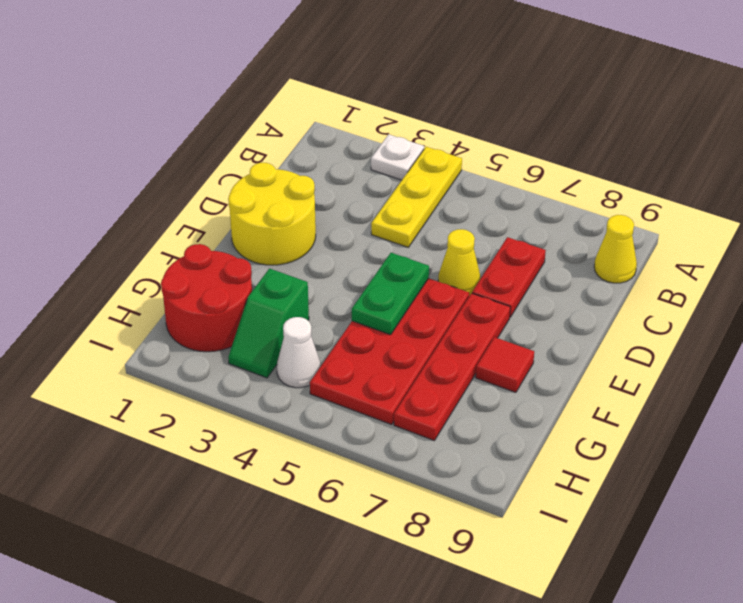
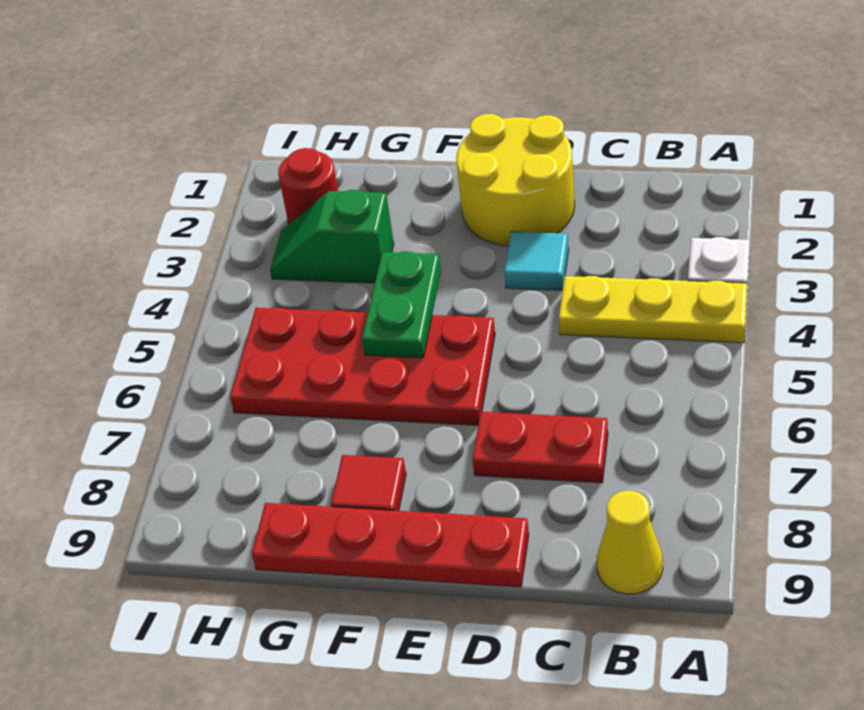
none -> cyan 1x1 tile [504,232,569,291]
yellow 1x1 cone [438,229,480,296] -> none
green 1x2 plate [352,253,429,335] -> green 1x2 plate turned to [362,251,441,358]
red 1x4 plate [394,293,510,441] -> red 1x4 plate moved to [252,503,529,587]
red 2x2 round brick [161,244,252,352] -> red 1x1 round brick [278,148,338,224]
white 1x1 cone [277,317,320,388] -> none

